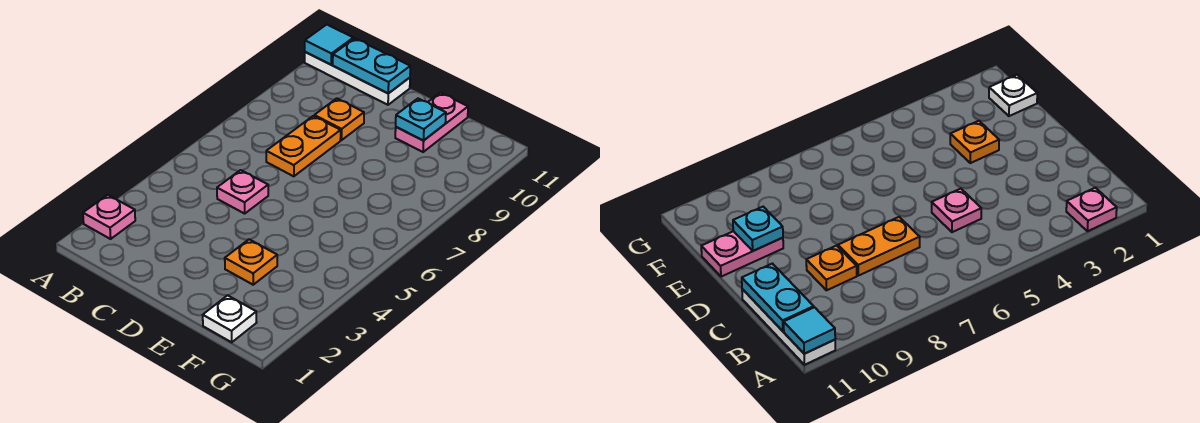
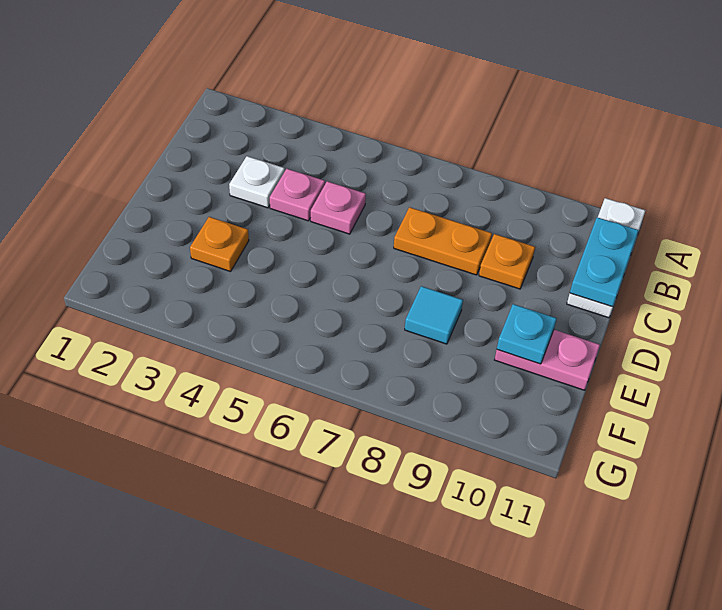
pink 1x1 plate [83,195,135,239] -> pink 1x1 plate moved to [270,169,325,221]
cyan 1x1 tile [305,25,353,65] -> cyan 1x1 tile moved to [405,286,463,344]
white 1x1 plate [203,295,257,342] -> white 1x1 plate moved to [229,156,285,208]

